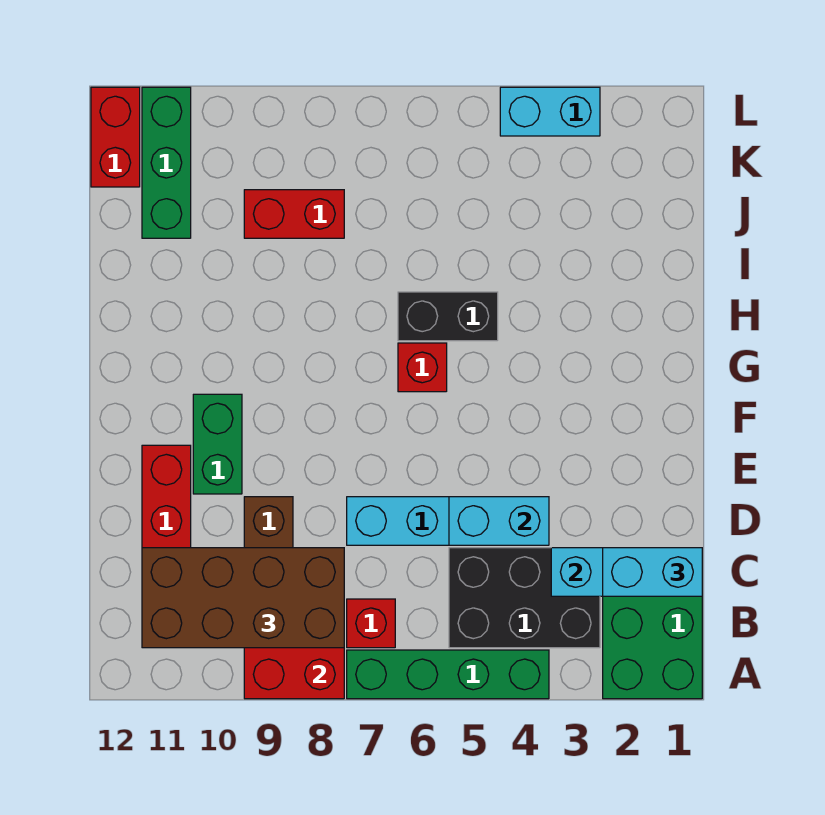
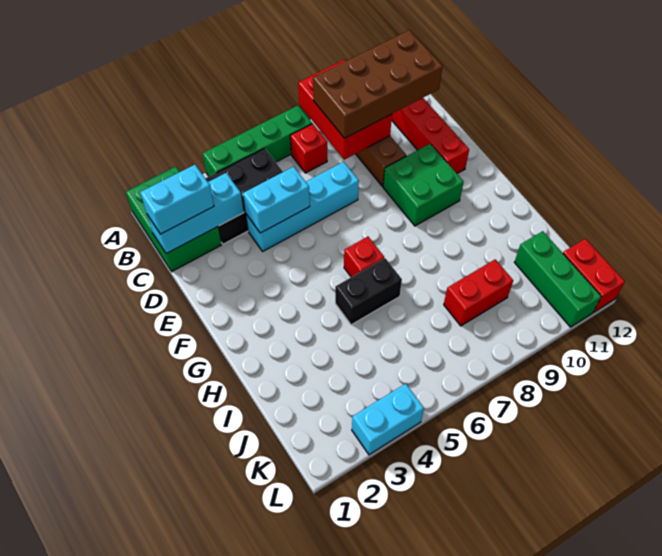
green 1x2 brick [193,394,242,494] -> green 2x2 brick [383,144,464,226]

